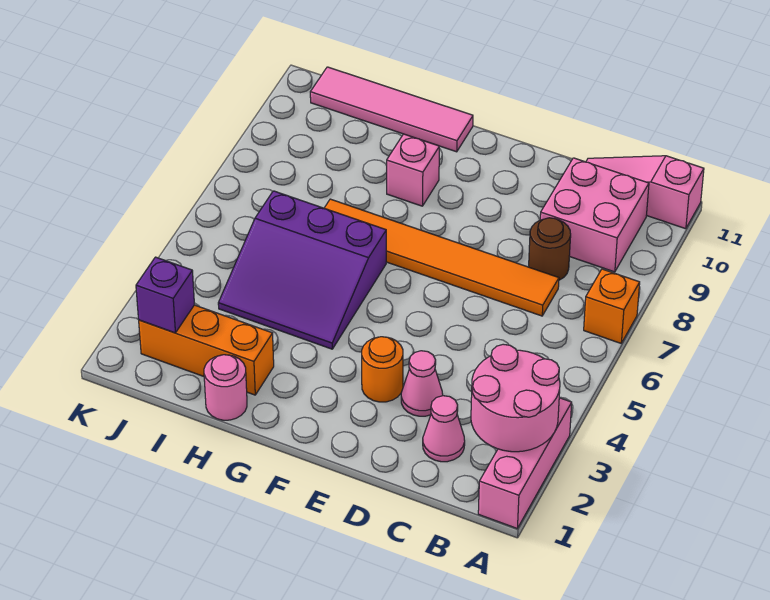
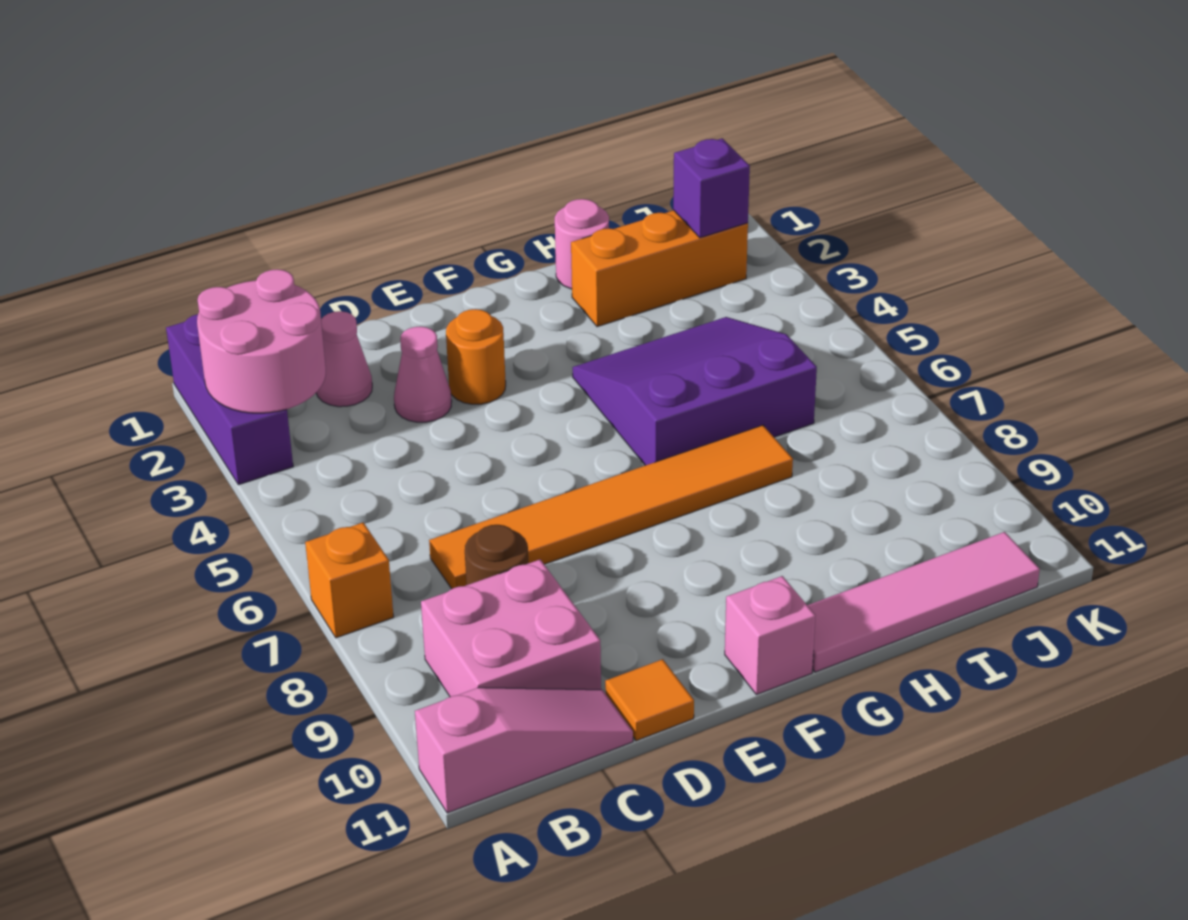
pink 1x3 brick [478,398,572,528] -> purple 1x3 brick [166,314,293,485]
none -> orange 1x1 tile [605,659,694,741]
pink 1x1 brick [387,134,439,206] -> pink 1x1 brick moved to [725,576,816,695]

